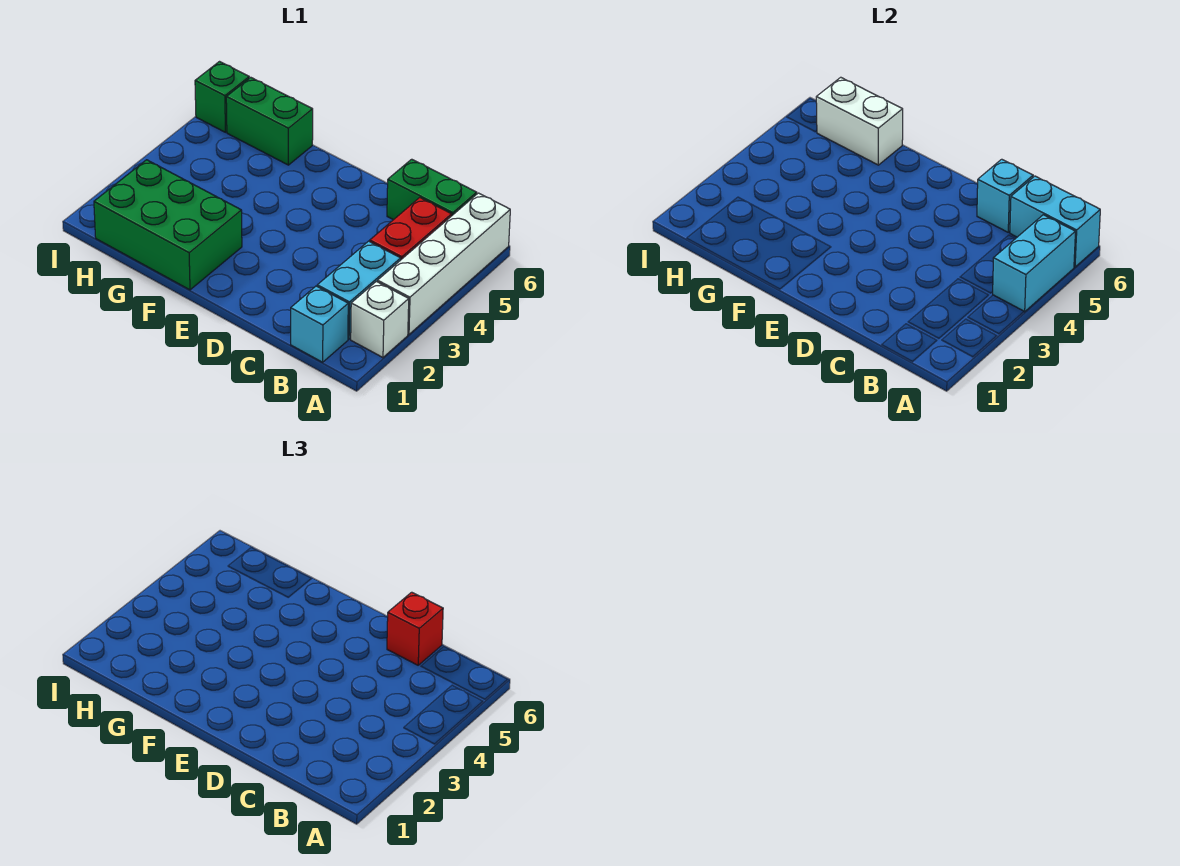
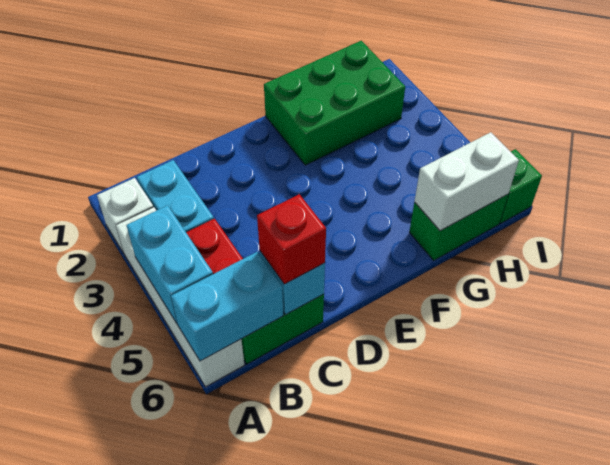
cyan 1x1 brick [291,286,348,362] -> none

